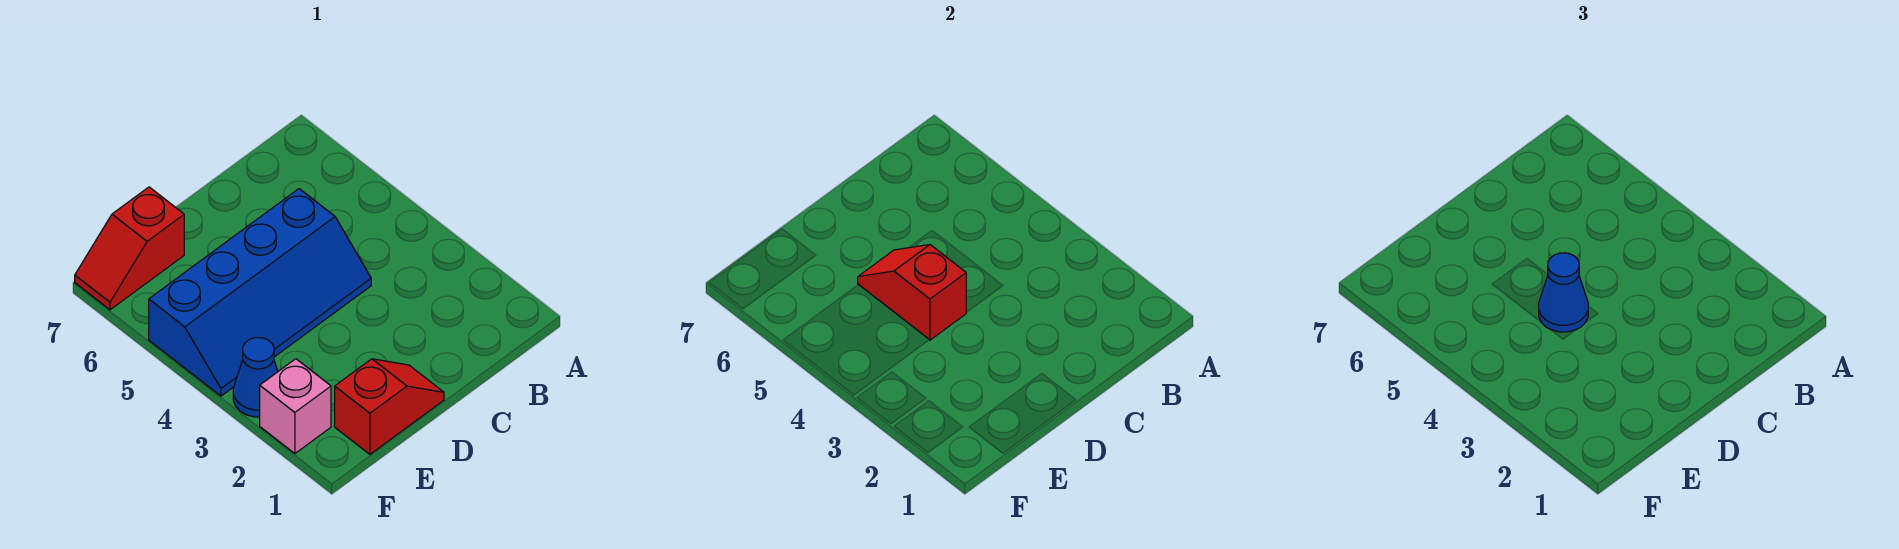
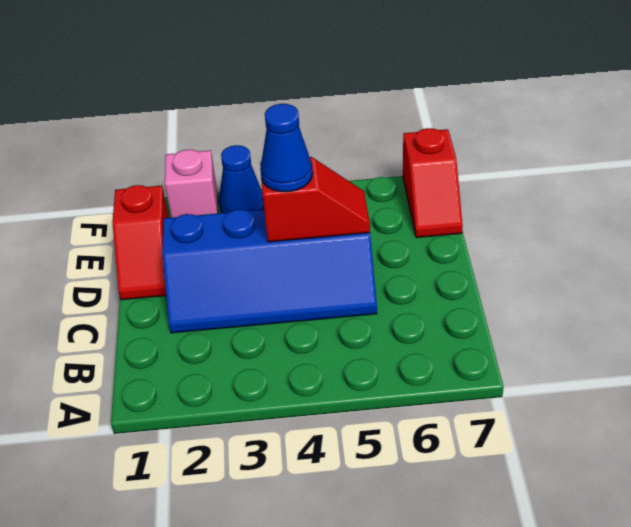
blue 2x4 slope [149,189,371,396] -> blue 2x4 slope turned to [162,209,377,333]
red 1x2 slope [75,187,184,310] -> red 1x2 slope turned to [403,128,463,238]

